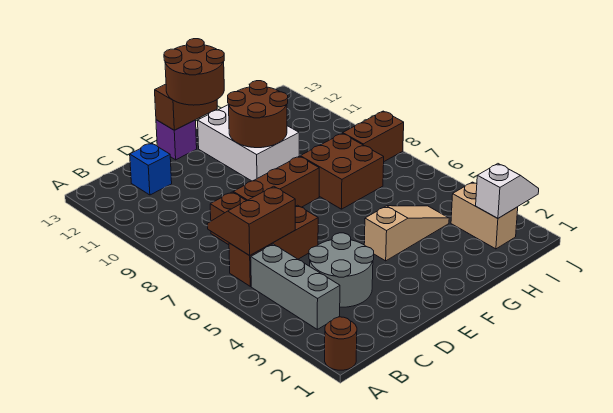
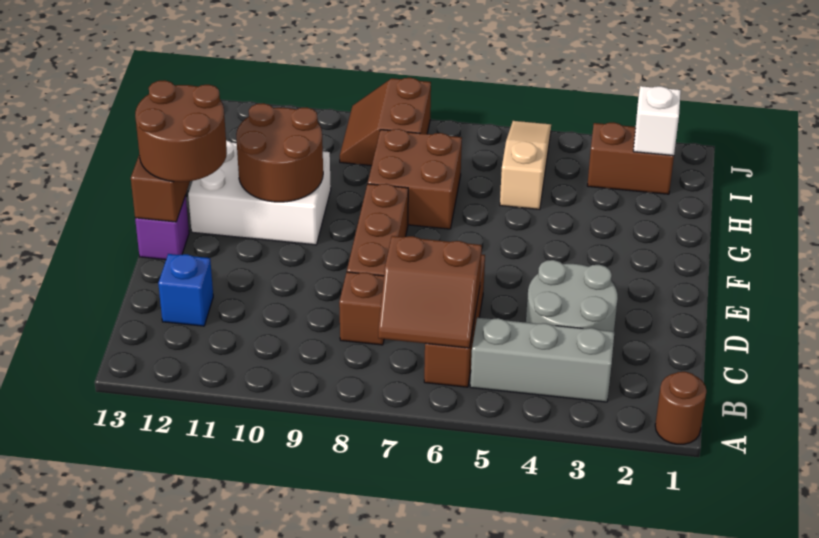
brown 2x2 slope [207,186,295,256] -> brown 2x2 slope turned to [378,236,482,348]
tan 1x3 slope [364,206,449,261] -> tan 1x3 slope moved to [500,121,551,209]
tan 1x2 brick [451,182,518,249] -> brown 1x2 brick [587,122,674,194]

